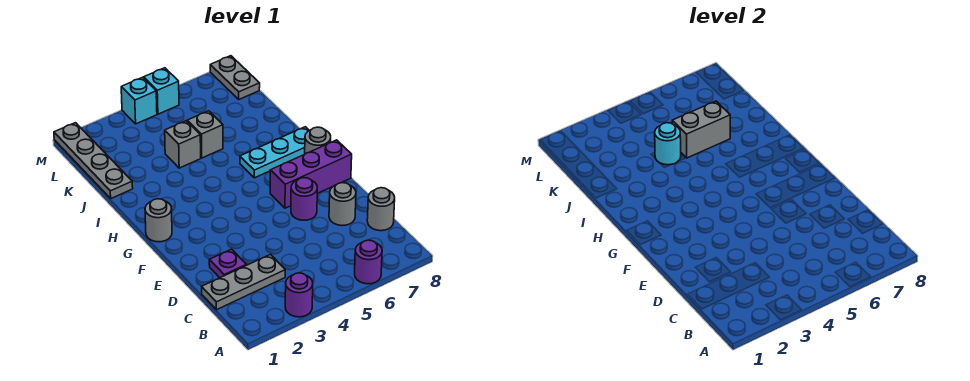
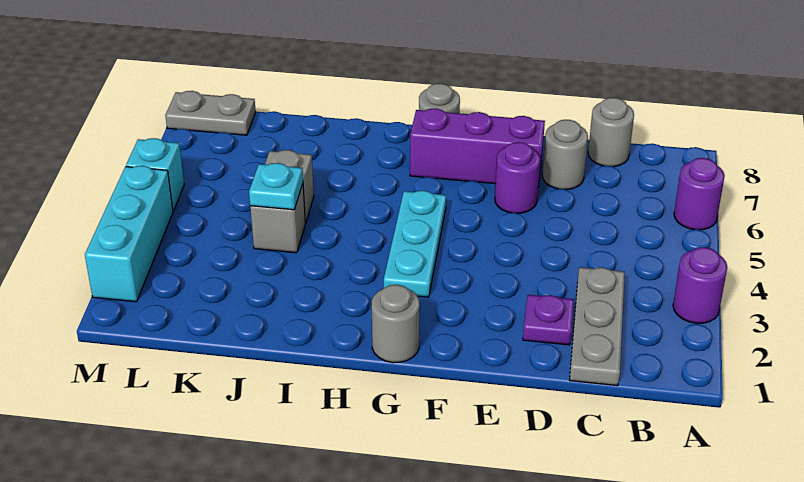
purple 1x3 brick [270,140,352,208] -> purple 1x3 brick turned to [410,108,545,187]
cyan 1x3 plate [240,127,309,178] -> cyan 1x3 plate moved to [384,191,446,297]
grey 1x4 plate [54,123,133,198] -> none
cyan 1x1 round brick [655,123,681,165] -> cyan 1x1 plate [249,163,303,210]
grey 1x2 brick [672,101,730,158] -> none
cyan 1x1 brick [121,77,157,124] -> cyan 1x3 brick [85,166,173,302]

